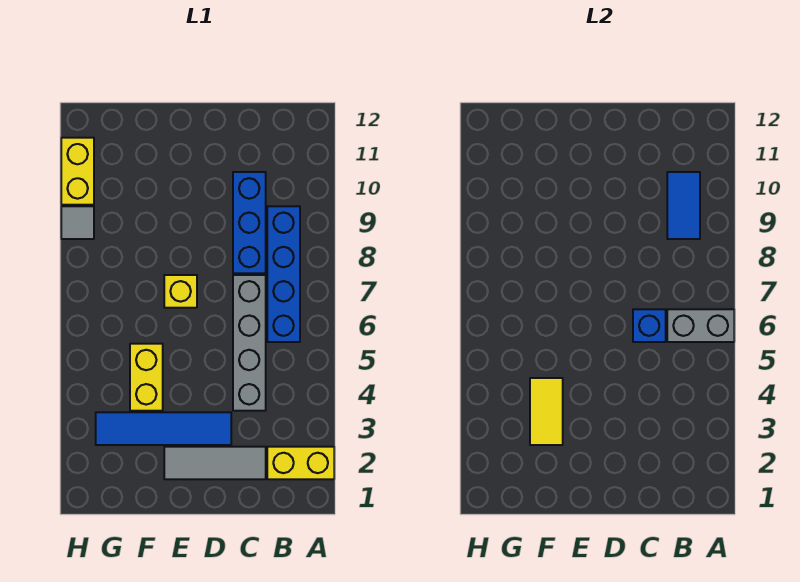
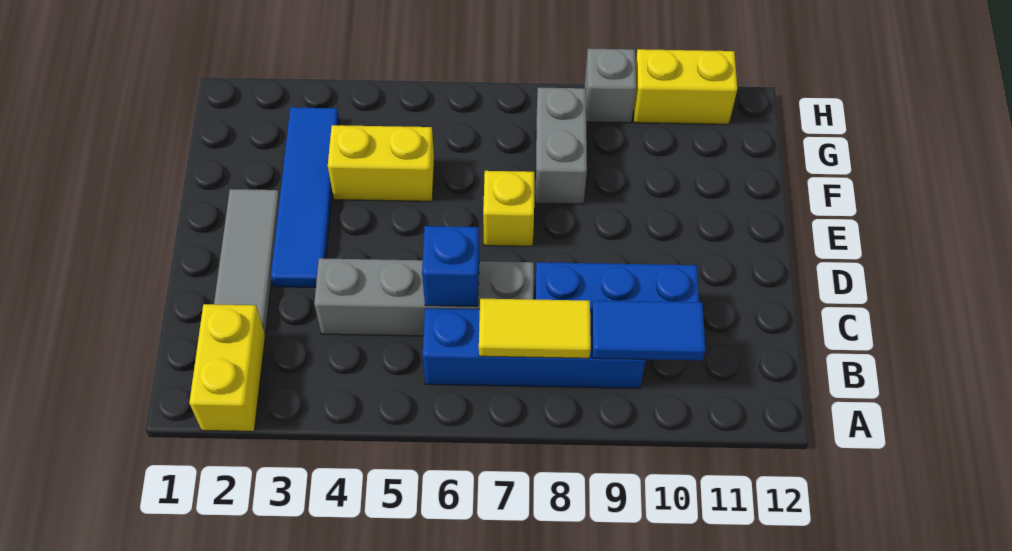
grey 1x2 brick [667,309,734,342] -> grey 1x2 brick moved to [536,88,587,204]
yellow 1x2 tile [530,378,563,445] -> yellow 1x2 tile moved to [479,299,591,358]
grey 1x1 tile [61,206,94,239] -> grey 1x1 brick [585,49,636,123]

